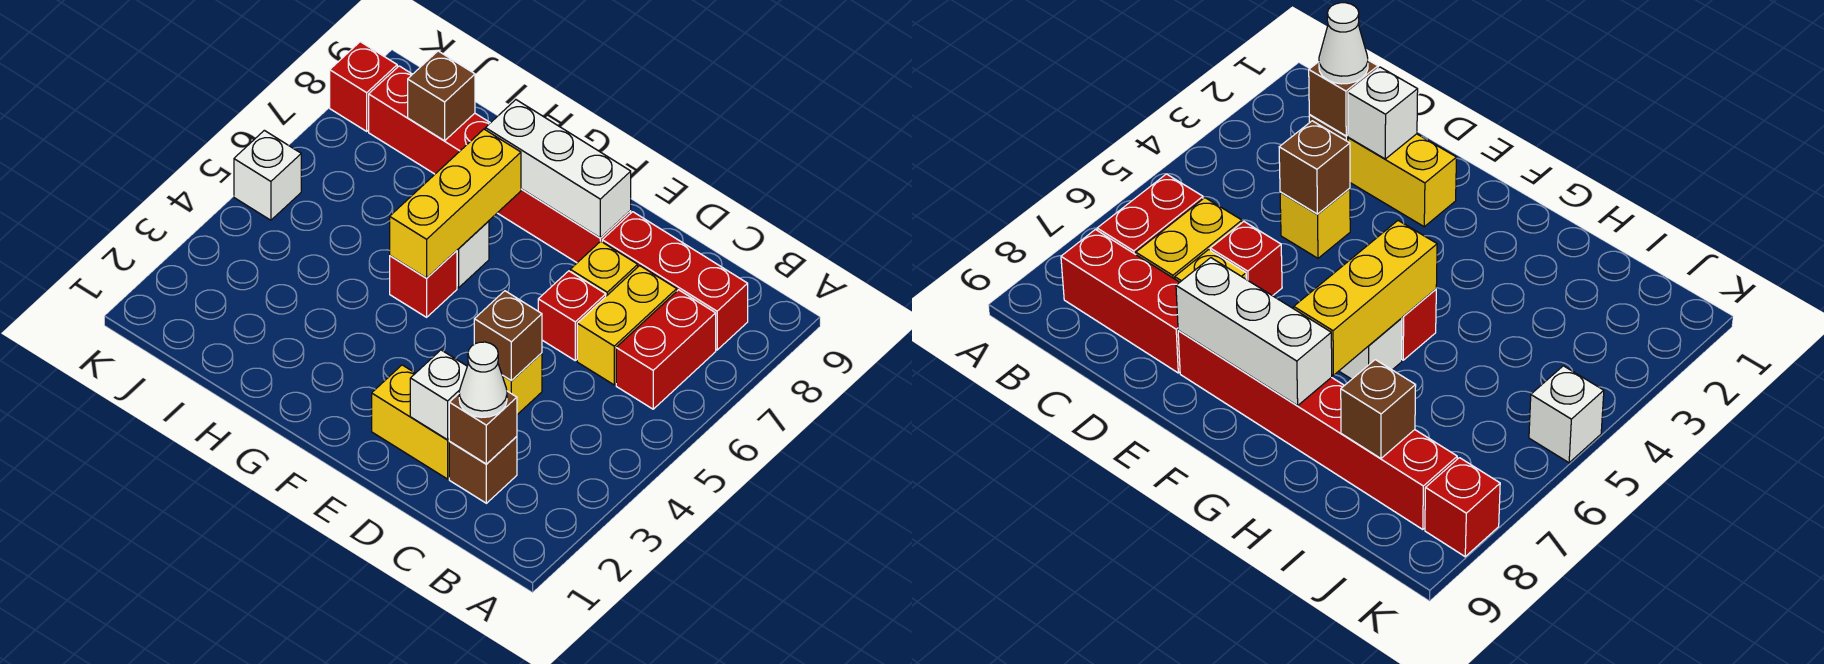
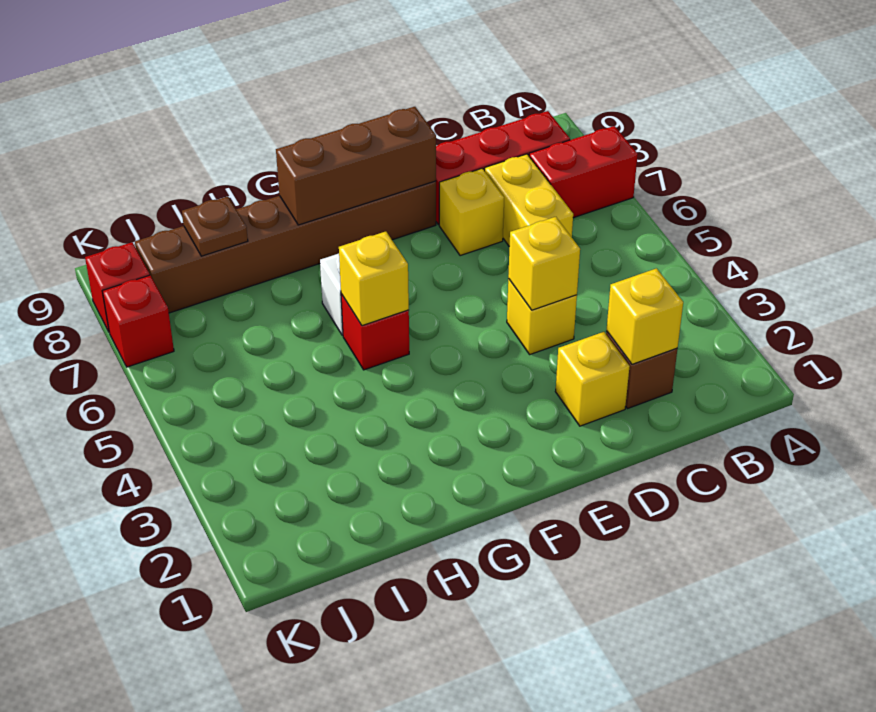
red 1x2 brick [616,290,716,409] -> red 1x2 brick turned to [529,126,638,218]
brown 1x1 brick [449,391,517,464] -> yellow 1x1 brick [606,268,683,364]
white 1x1 cone [459,342,507,417] -> none
yellow 1x2 brick [372,365,450,479] -> yellow 1x1 brick [556,332,630,426]
white 1x1 brick [410,350,467,440] -> none
brown 1x1 brick [474,291,542,380] -> yellow 1x1 brick [508,217,580,310]
red 1x1 brick [538,271,606,360] -> red 1x1 brick moved to [103,275,174,367]
red 1x6 brick [369,66,631,263] -> brown 1x6 brick [135,181,436,313]
white 1x3 brick [485,100,631,238] -> brown 1x3 brick [276,107,436,225]
yellow 1x3 brick [390,129,521,278] -> yellow 1x1 brick [339,232,409,326]
brown 1x1 brick [408,51,475,141] -> brown 1x1 plate [182,196,248,256]
white 1x1 brick [234,130,301,220] -> none

